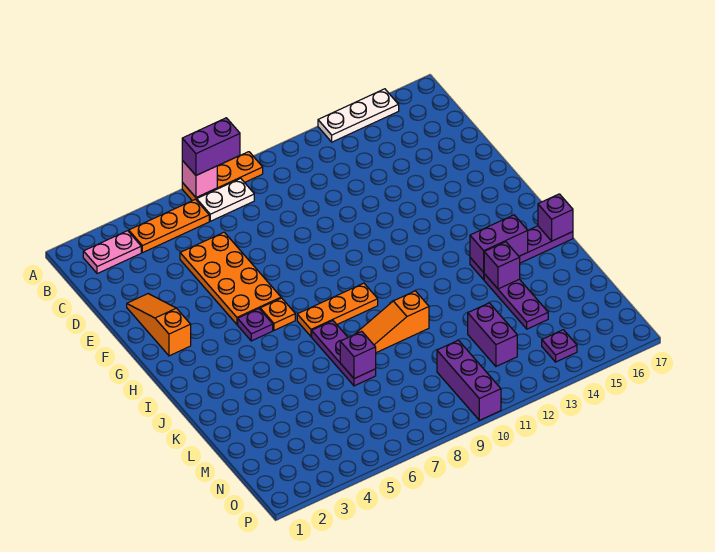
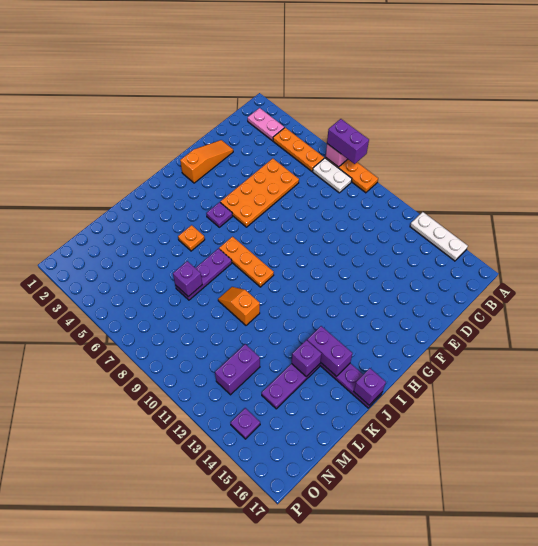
orange 1x1 plate [260,298,295,330] -> orange 1x1 plate moved to [178,225,205,251]
orange 1x3 slope [355,291,429,353] -> orange 1x2 slope [218,287,260,325]
purple 1x3 brick [437,340,501,420] -> none

